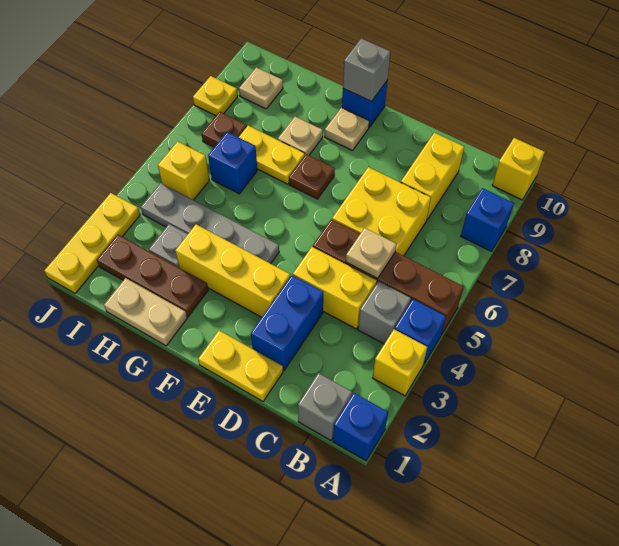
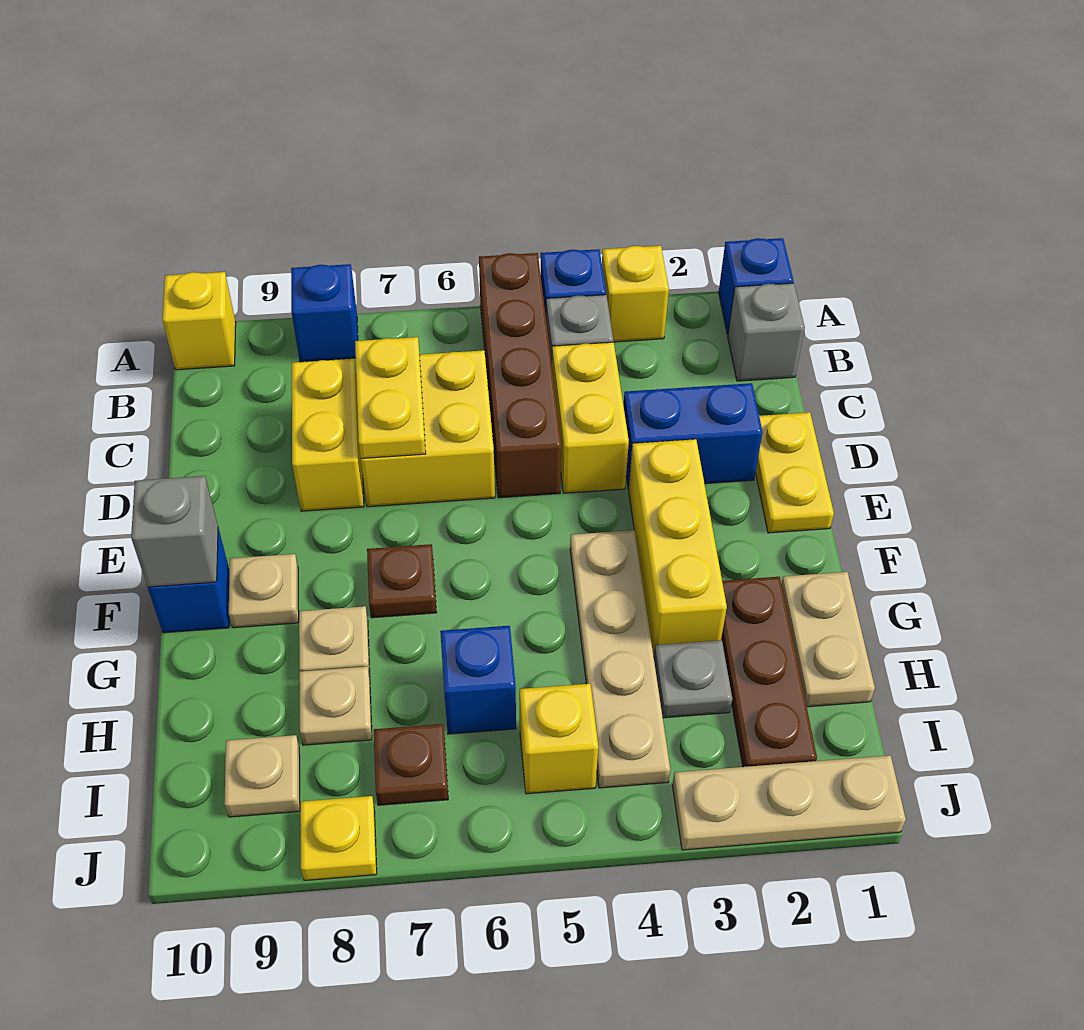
tan 1x1 plate [346,228,397,279] -> tan 1x1 plate moved to [299,666,372,745]
yellow 1x2 brick [401,133,464,219] -> yellow 1x2 brick turned to [292,359,364,511]
grey 1x4 plate [141,183,279,264] -> tan 1x4 plate [570,530,670,788]
yellow 1x2 plate [239,126,305,184] -> yellow 1x2 plate moved to [355,337,426,458]
yellow 1x3 plate [44,193,140,293] -> tan 1x3 plate [672,755,906,850]

